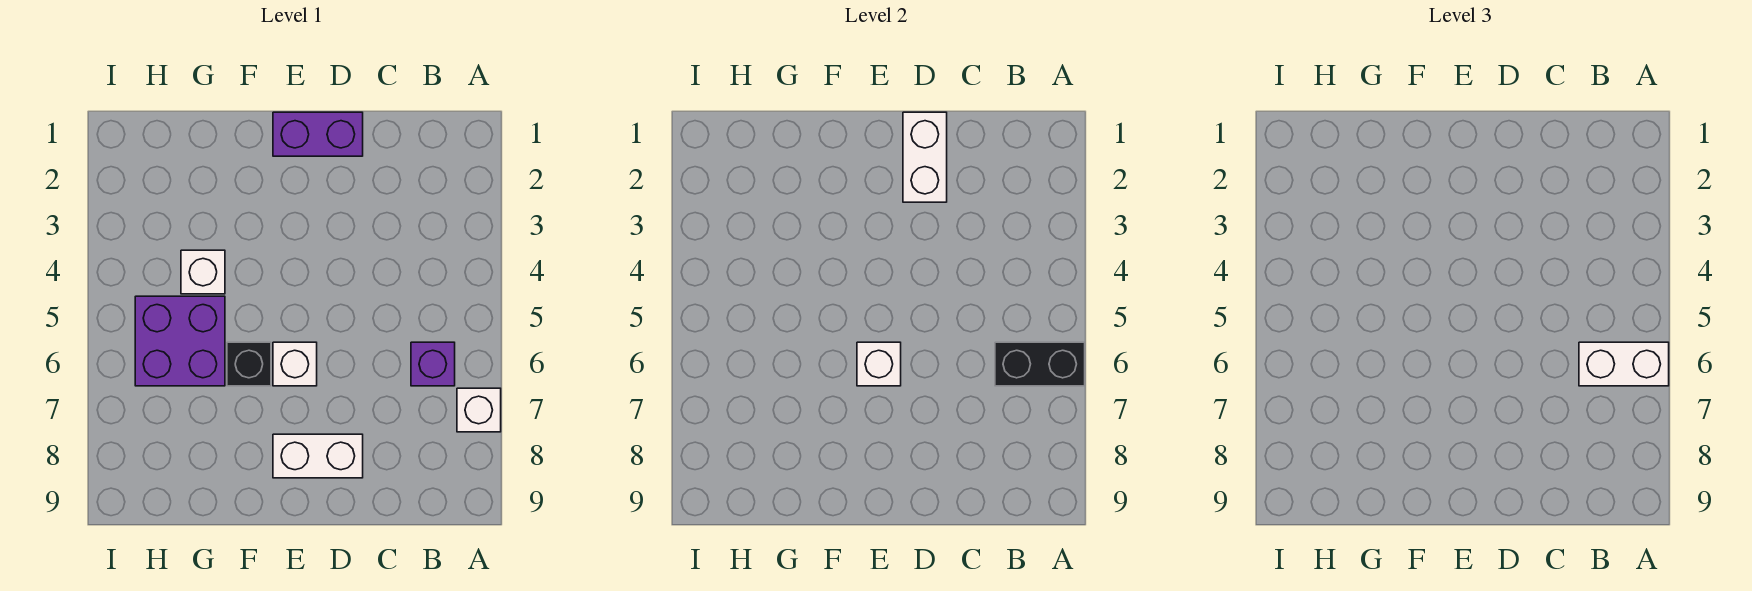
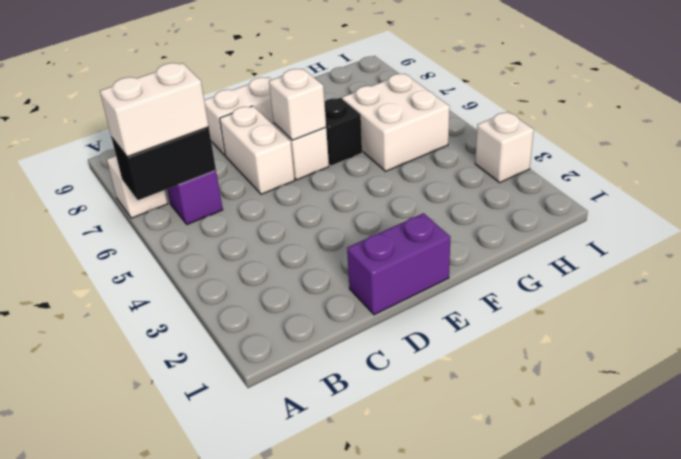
white 1x2 brick [903,112,947,202] -> white 1x2 brick moved to [220,106,295,194]
white 1x1 brick [181,250,225,294] -> white 1x1 brick moved to [475,112,534,183]
purple 2x2 brick [135,296,225,386] -> white 2x2 brick [342,74,450,171]

